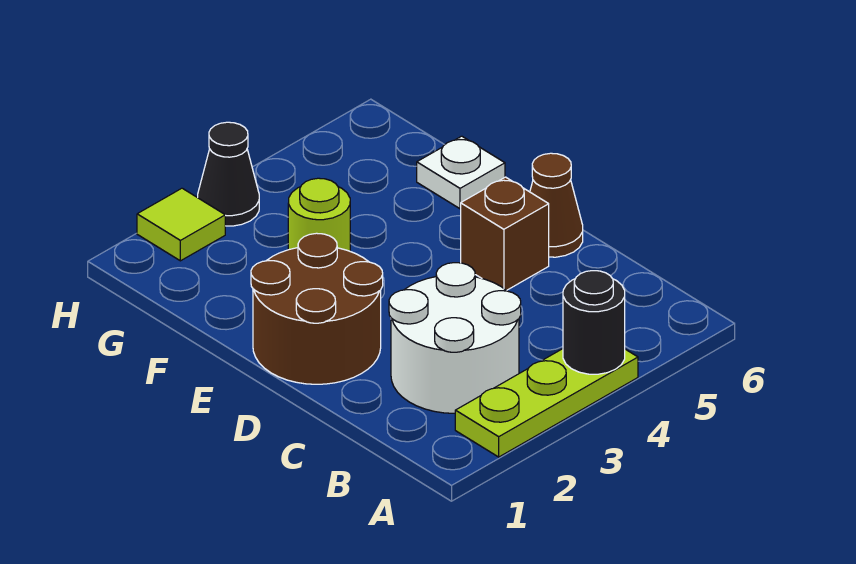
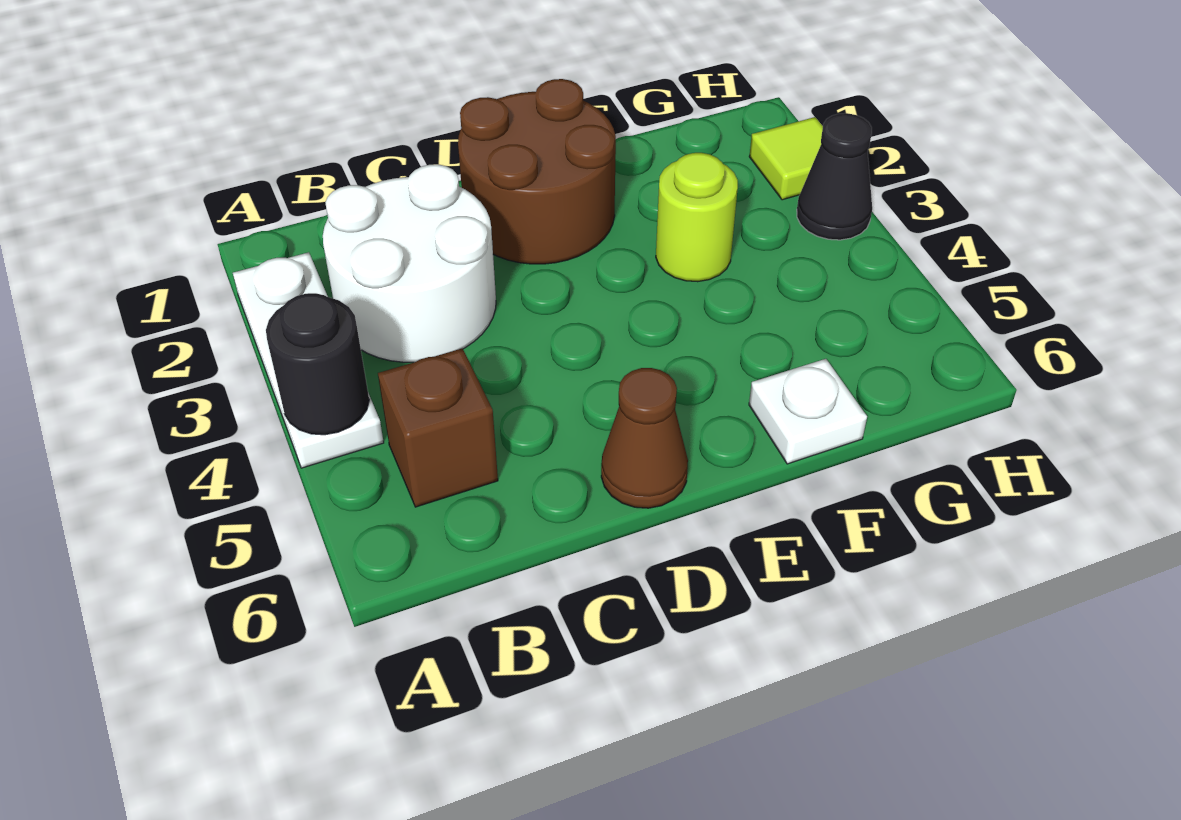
lime 1x3 plate [455,349,638,457] -> white 1x3 plate [233,252,384,468]
brown 1x1 brick [461,177,549,290] -> brown 1x1 brick moved to [378,349,498,507]

